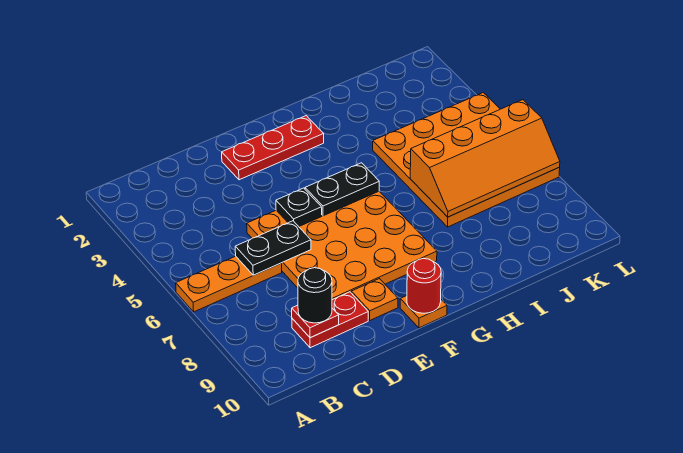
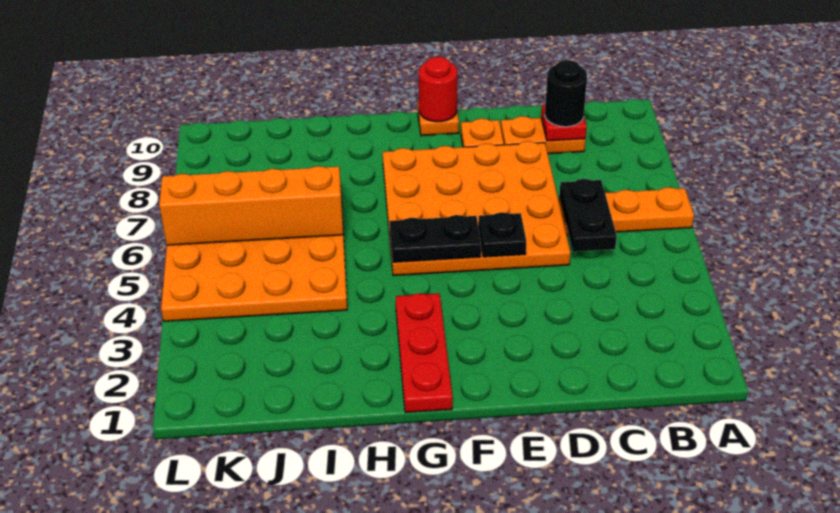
black 1x2 plate [235,221,311,275] -> black 1x2 plate turned to [560,179,617,252]
red 1x2 plate [292,292,368,348] -> orange 1x2 plate [501,116,586,154]
red 1x3 plate [222,116,324,180] -> red 1x3 plate turned to [396,293,453,413]

